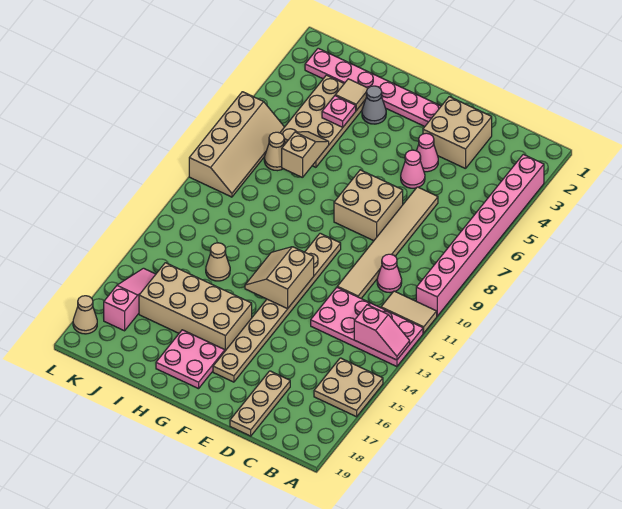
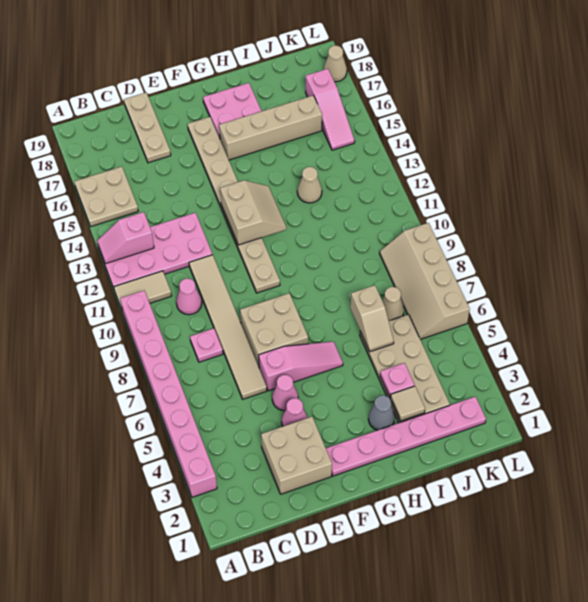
none -> pink 1x1 plate [190,329,223,362]
none -> pink 1x3 slope [259,342,343,391]
tan 2x4 brick [139,263,252,351] -> tan 1x4 brick [219,95,322,160]

